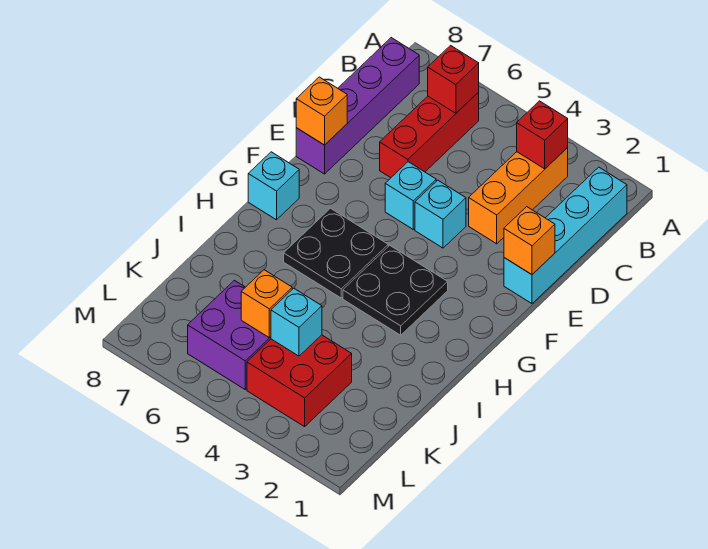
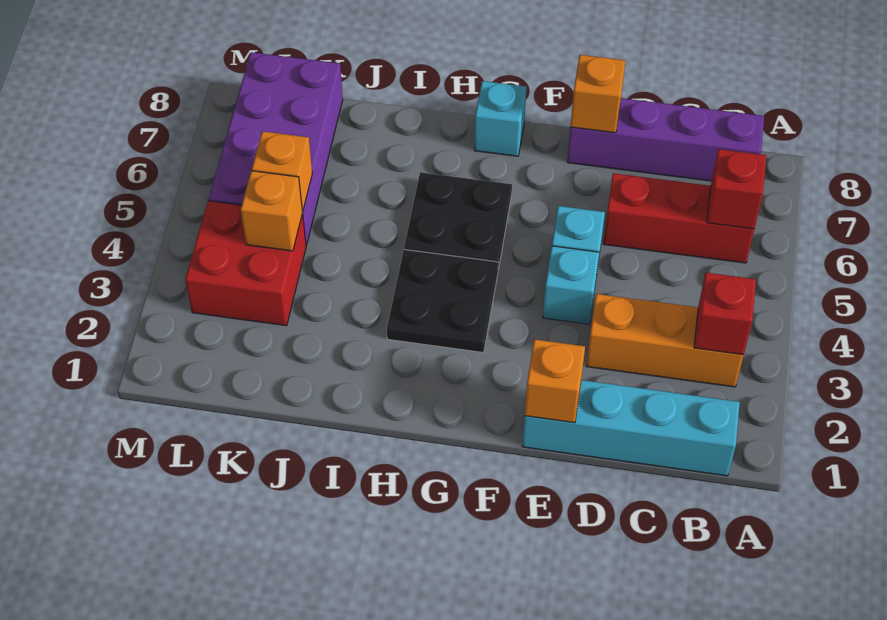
cyan 1x1 brick [271,288,322,356] -> orange 1x1 brick [241,171,302,251]
purple 2x2 brick [188,280,271,389] -> purple 2x4 brick [208,52,343,245]

